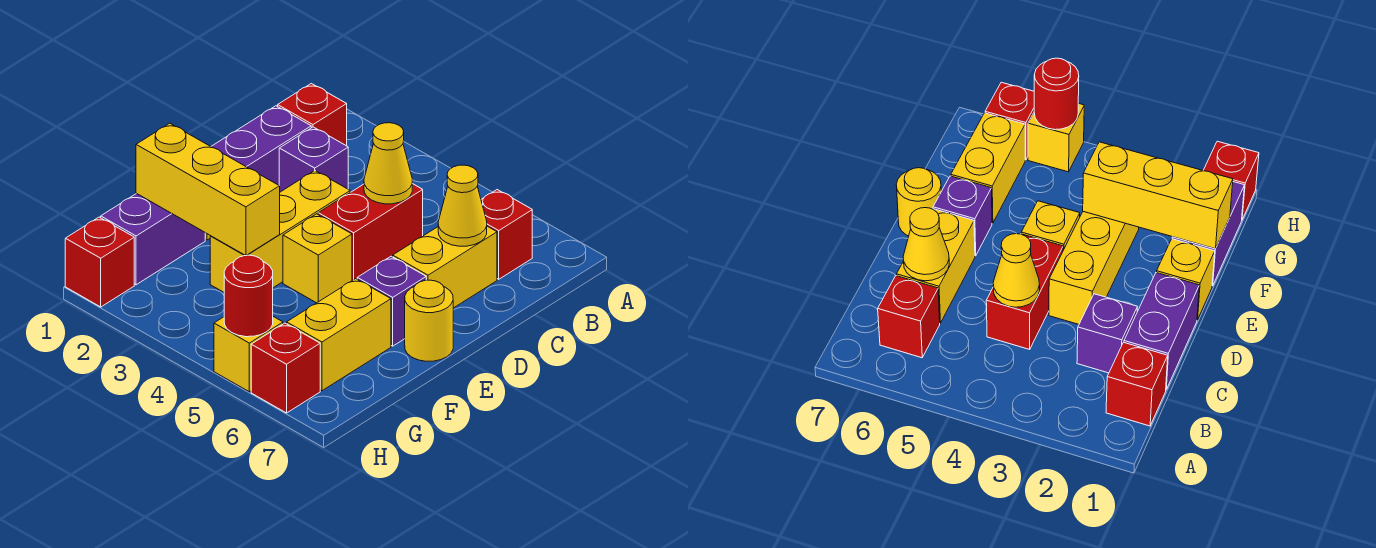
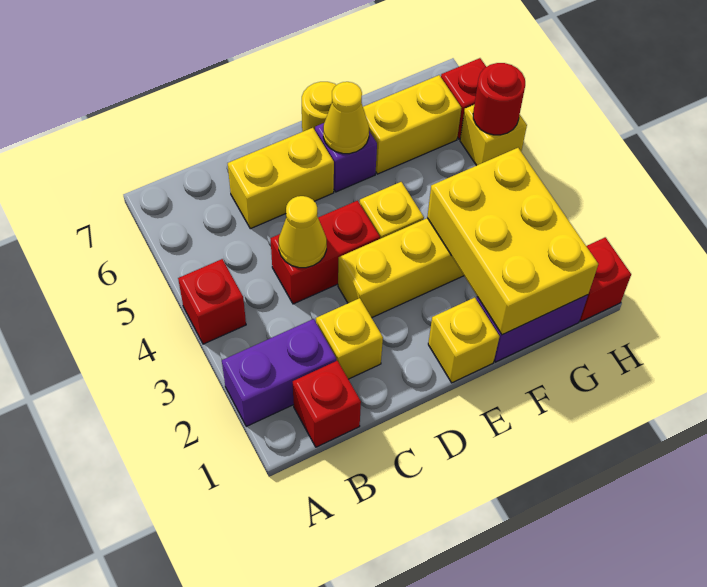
red 1x1 brick [481,190,532,279] -> red 1x1 brick moved to [178,259,246,344]
purple 1x2 brick [211,106,311,185] -> purple 1x2 brick moved to [222,319,336,426]
purple 1x1 brick [279,127,348,192] -> yellow 1x1 brick [316,298,383,379]
yellow 1x1 cone [438,165,487,246] -> yellow 1x1 cone moved to [323,82,369,154]
yellow 1x3 brick [136,123,280,256] -> yellow 2x3 brick [427,148,598,335]

